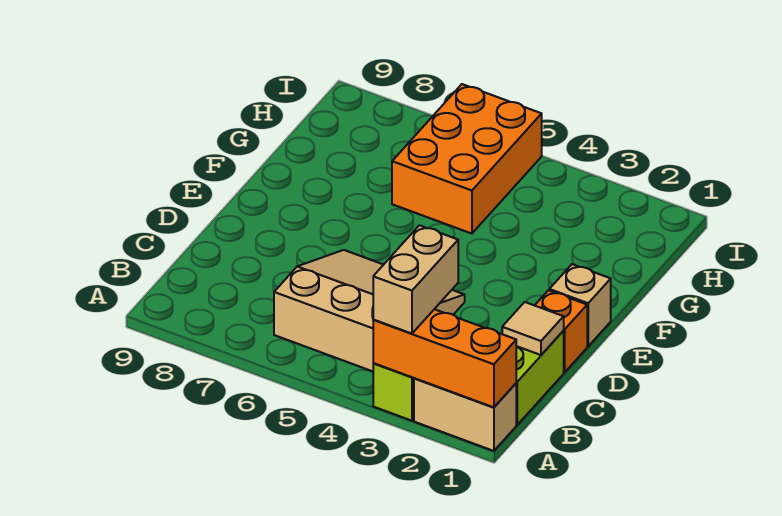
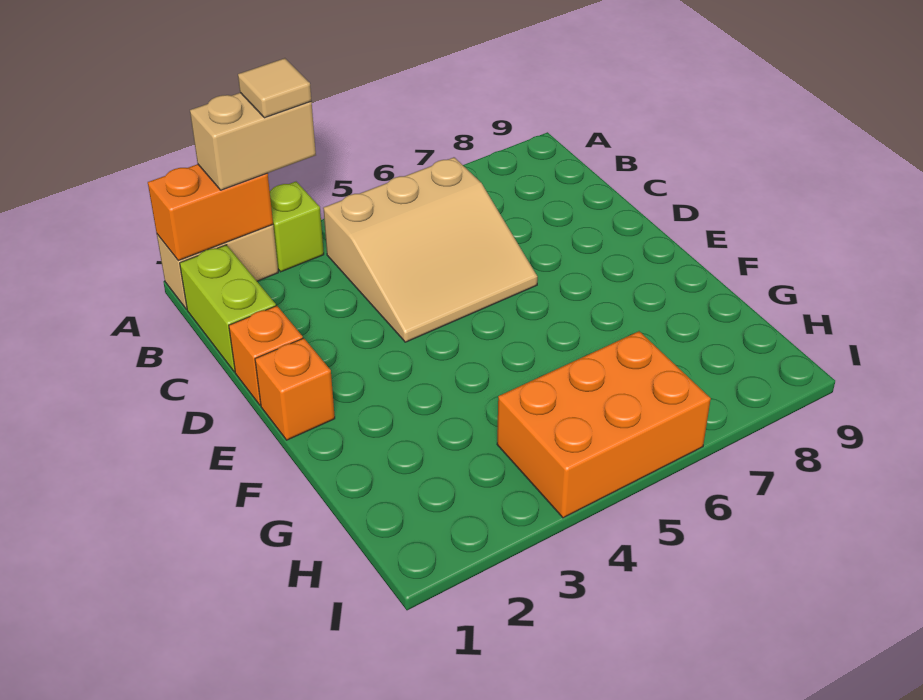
orange 1x3 brick [373,309,516,408] -> orange 1x2 brick [148,164,273,261]
tan 1x2 brick [373,225,458,334] -> tan 1x2 brick turned to [190,93,316,190]
tan 1x1 tile [502,302,564,355] -> tan 1x1 tile moved to [238,58,311,118]
tan 1x1 brick [549,264,611,346] -> orange 1x1 brick [255,338,335,440]
orange 2x3 brick [392,84,542,234] -> orange 2x3 brick turned to [497,331,711,518]

